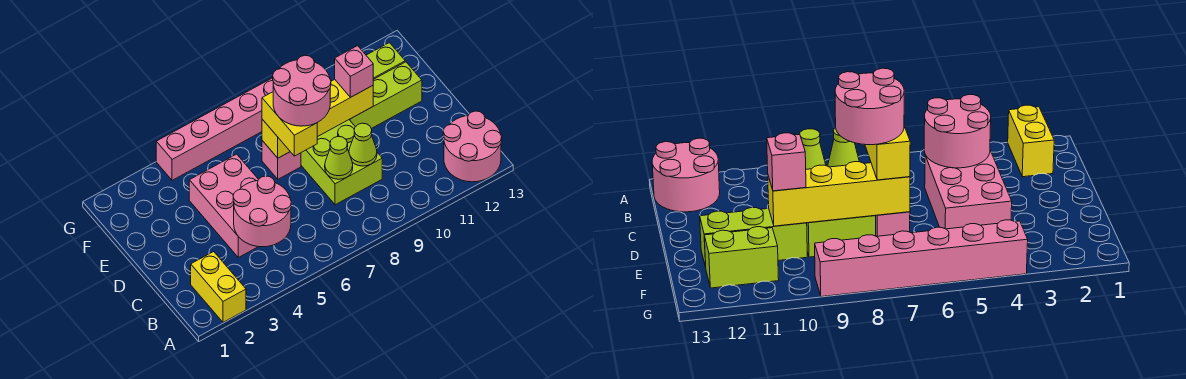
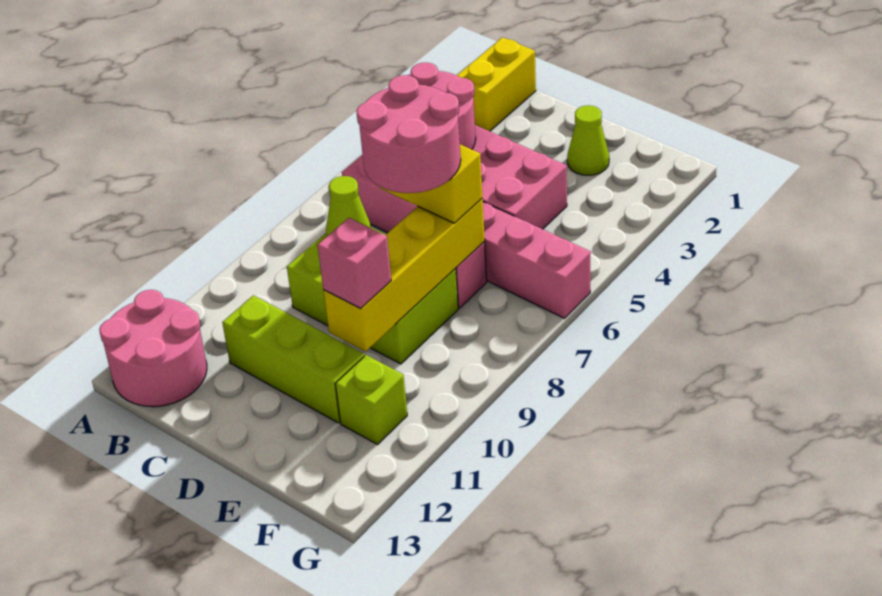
yellow 1x2 brick [191,252,246,322] -> yellow 1x2 brick turned to [457,37,536,131]
lime 1x1 cone [349,123,377,166] -> lime 1x1 cone moved to [567,105,609,175]
lime 1x3 brick [349,62,422,129] -> lime 1x3 brick turned to [222,295,364,423]
lime 1x2 brick [366,43,405,79] -> lime 1x1 brick [335,355,407,445]
pink 1x6 brick [156,78,273,180] -> pink 1x6 brick turned to [342,155,591,318]

